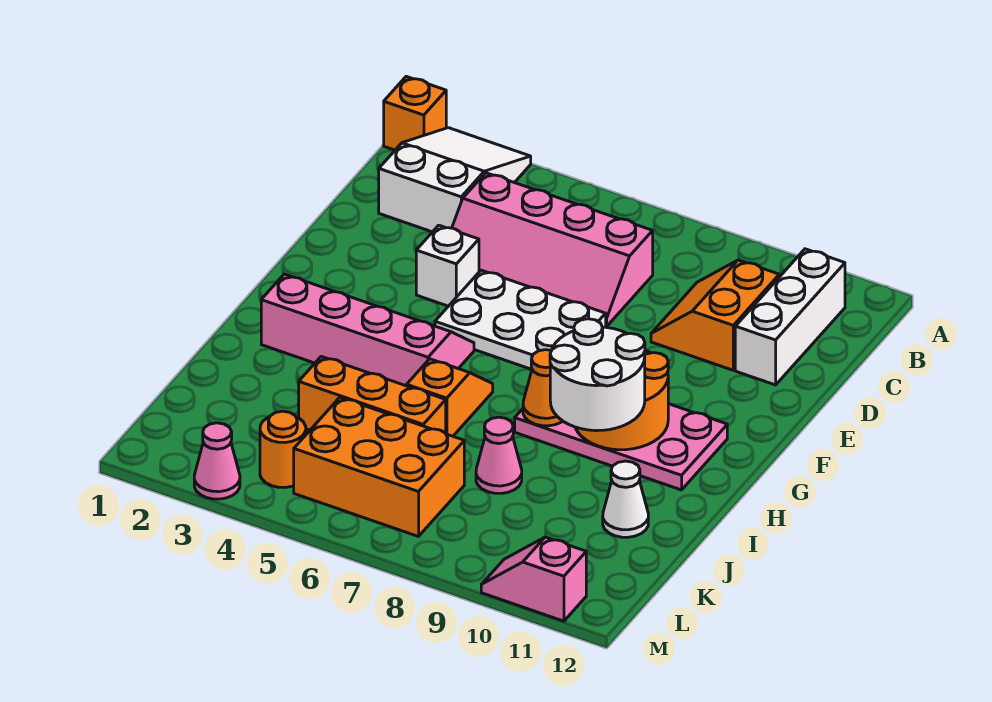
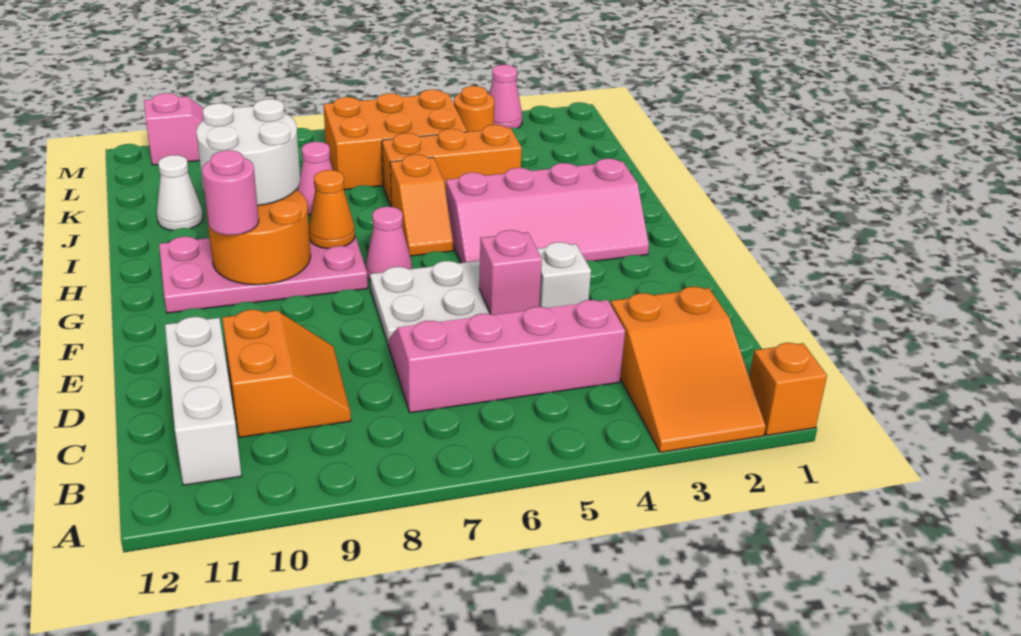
white 2x3 slope [379,128,531,232] -> orange 2x3 slope [611,287,766,452]
none -> pink 1x1 brick [479,230,542,315]
none -> pink 1x1 cone [366,207,412,280]
none -> pink 1x1 round brick [202,150,259,235]

